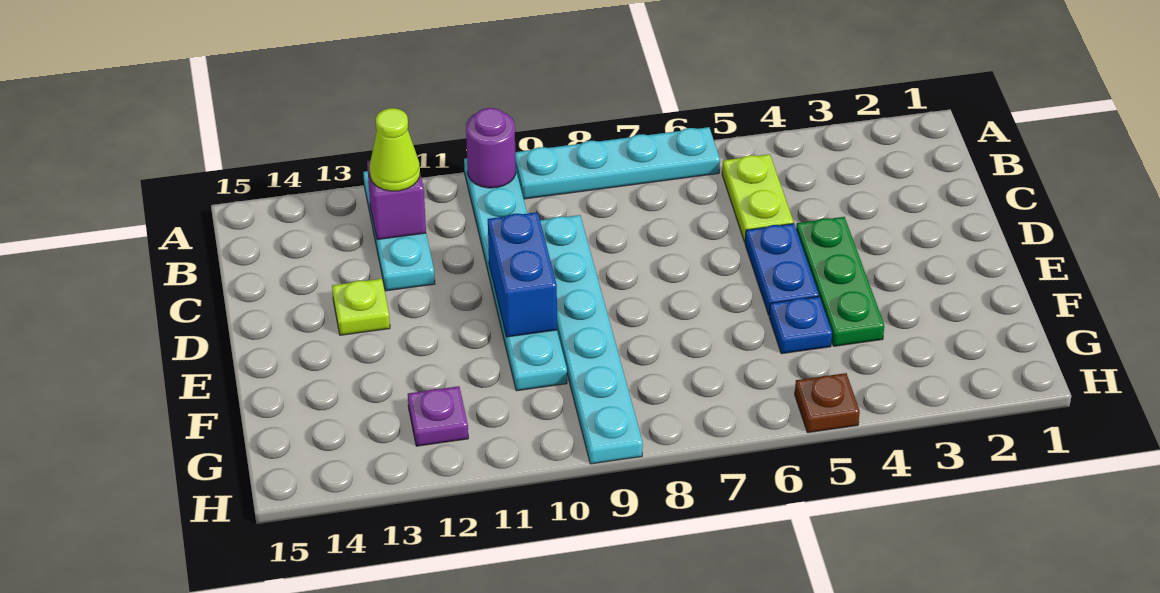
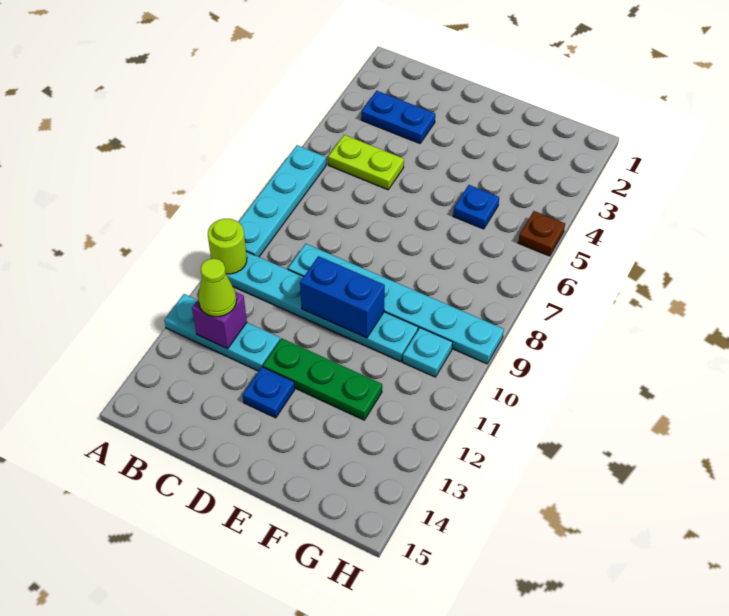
purple 1x1 round brick [466,108,516,188] -> lime 1x1 round brick [208,219,247,274]
green 1x3 plate [796,217,884,346] -> green 1x3 plate moved to [263,338,382,420]
blue 1x2 plate [745,224,819,315] -> blue 1x2 plate moved to [361,91,435,143]
lime 1x1 plate [332,279,390,335] -> blue 1x1 plate [243,367,295,418]
none -> cyan 1x1 plate [403,328,453,377]
purple 1x1 plate [408,386,468,446] -> none

